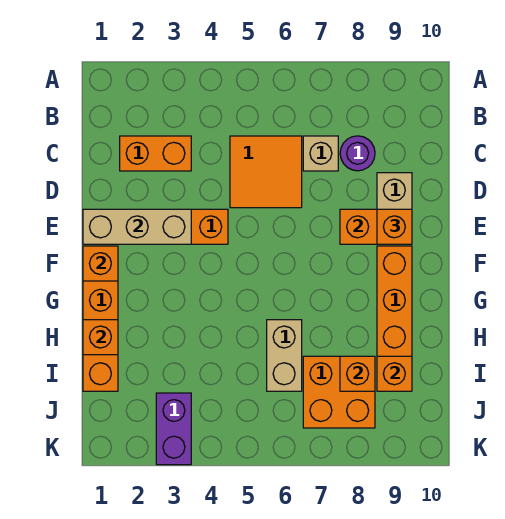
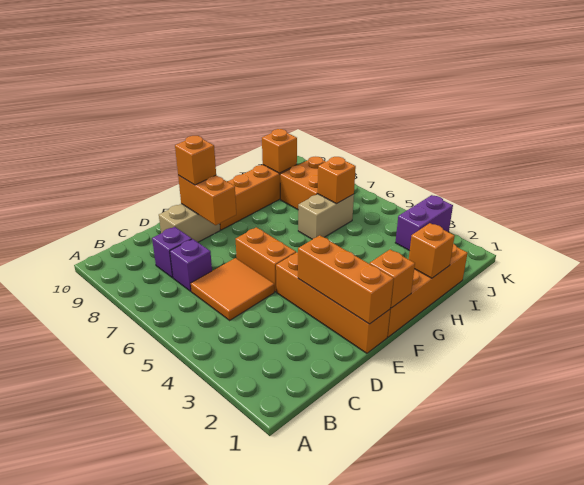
orange 1x2 brick [120,136,191,171] -> orange 1x2 brick moved to [236,227,296,292]
tan 1x1 brick [303,136,338,171] -> purple 1x1 brick [170,239,212,291]
purple 1x1 round brick [340,136,375,171] -> purple 1x1 brick [152,227,192,278]
tan 1x3 brick [83,209,191,244] -> orange 1x3 brick [298,235,394,324]
orange 1x1 brick [340,356,375,391] -> orange 1x1 brick moved to [318,157,356,204]

